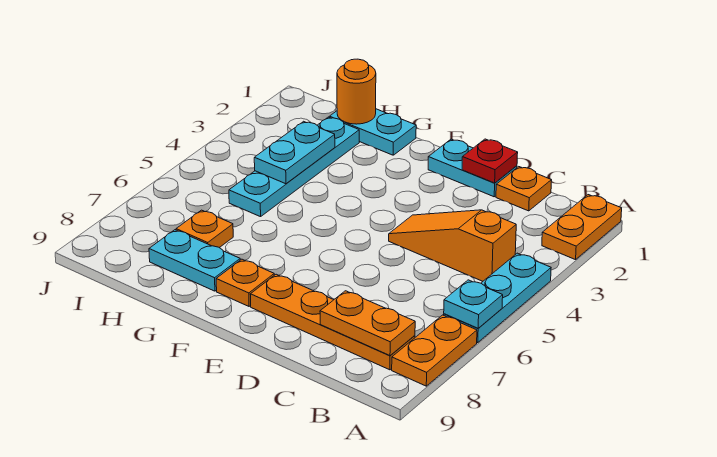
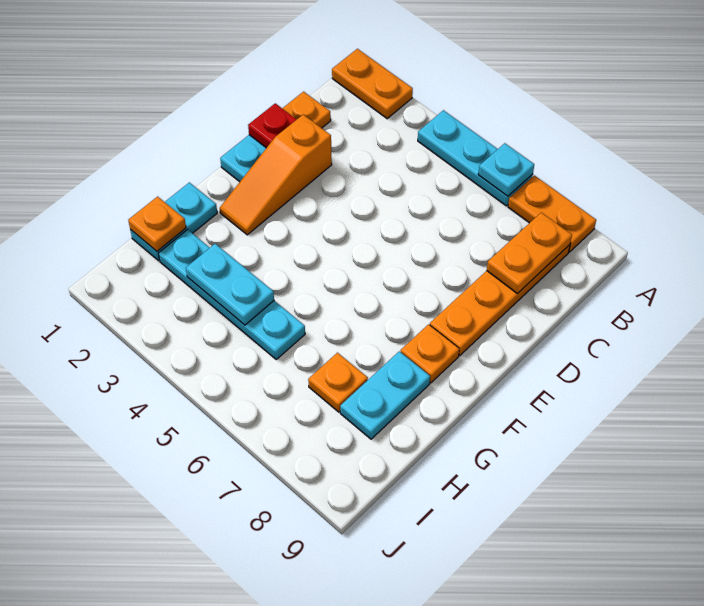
orange 1x3 slope [389,210,516,281] -> orange 1x3 slope moved to [220,115,332,235]
orange 1x1 round brick [337,59,376,124] -> orange 1x1 plate [128,197,186,251]

